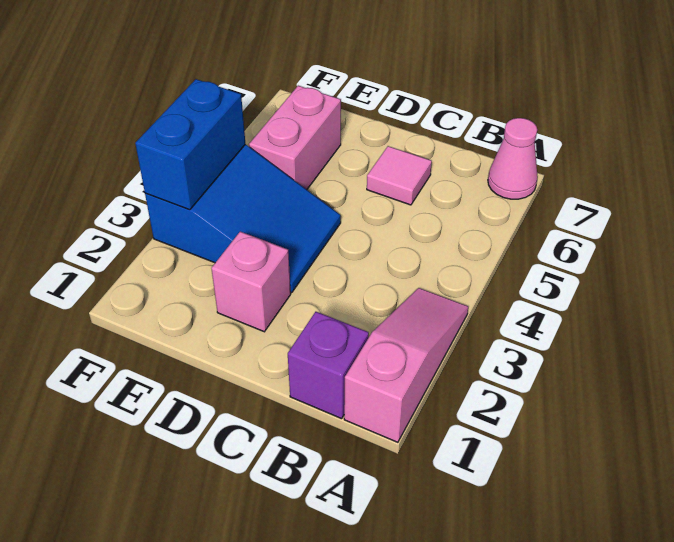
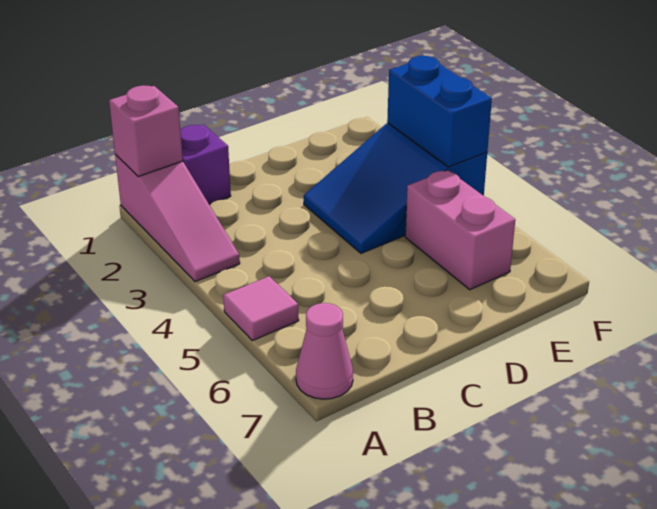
pink 1x1 tile [367,146,432,205] -> pink 1x1 tile moved to [223,276,299,341]
pink 1x1 brick [211,232,291,332] -> pink 1x1 brick moved to [109,85,183,176]

